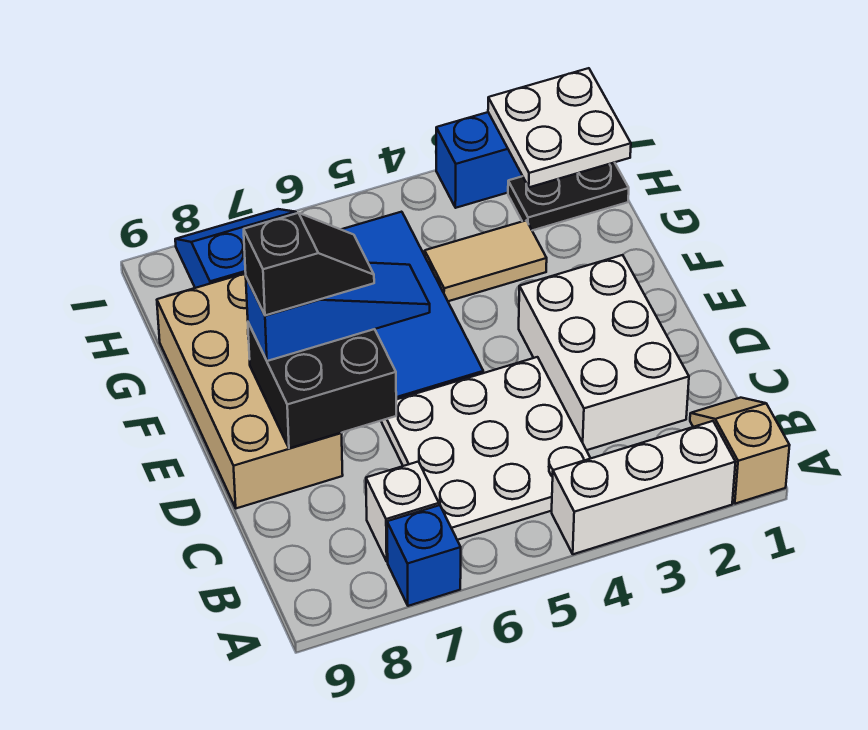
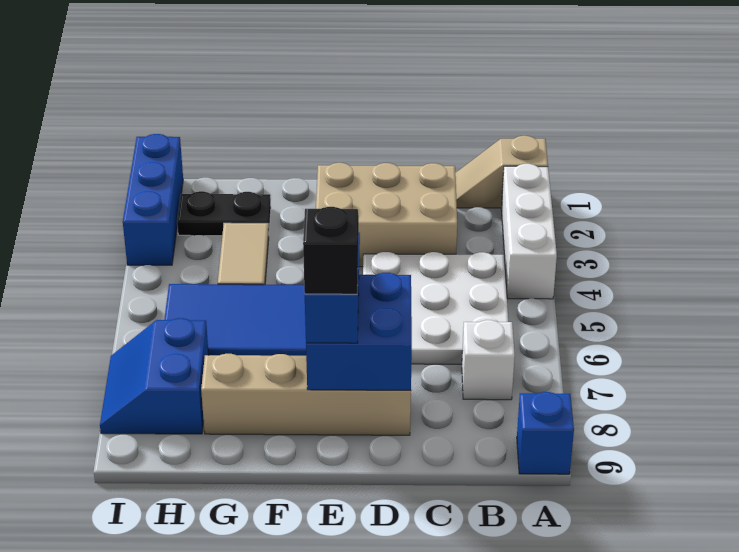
blue 1x1 brick [387,505,461,606] -> blue 1x1 brick moved to [517,392,574,474]
white 2x3 brick [519,255,689,450] -> tan 2x3 brick [316,163,457,267]
black 2x2 brick [248,323,396,448] -> blue 2x2 brick [306,273,412,390]
tan 2x4 brick [157,273,343,508] -> tan 1x4 brick [201,354,411,435]
black 1x2 plate [508,162,629,230] -> black 1x2 plate turned to [177,191,271,236]
white 2x2 plate [488,68,631,187] -> none

